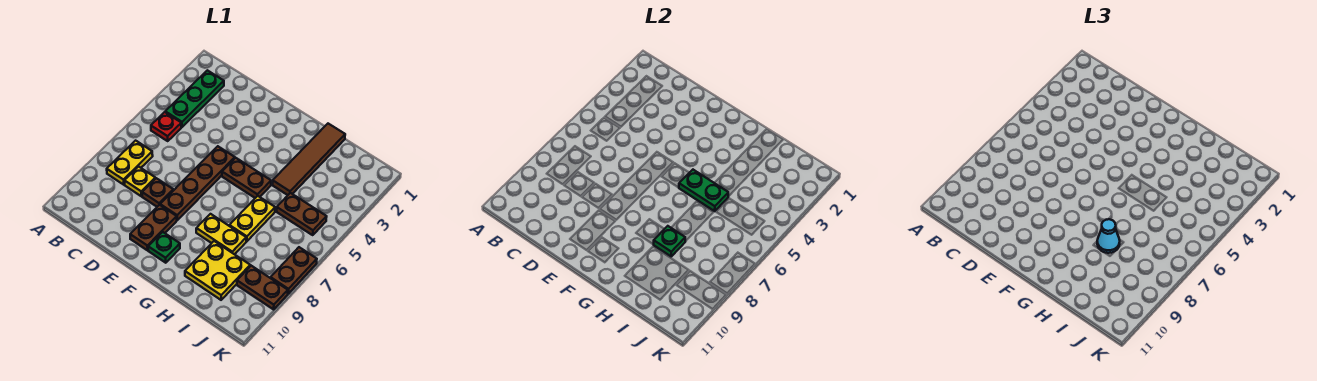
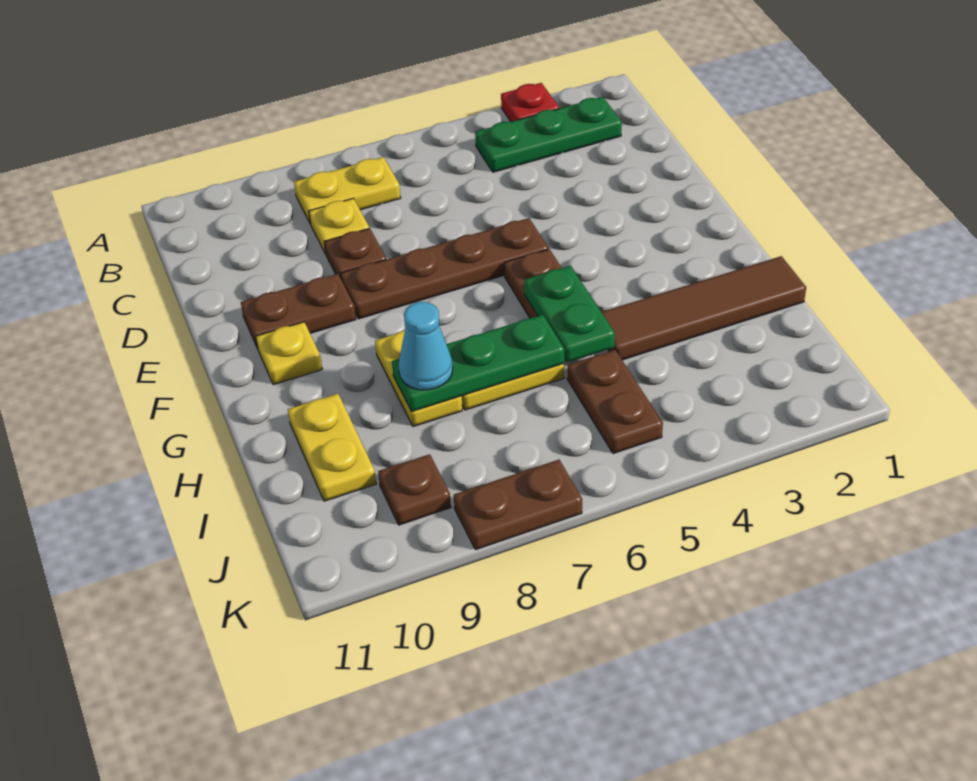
red 1x1 plate [151,112,181,141] -> red 1x1 plate moved to [501,83,559,122]
green 1x1 plate [148,232,180,263] -> yellow 1x1 plate [256,322,322,385]
green 1x1 plate [654,226,685,256] -> green 1x3 plate [392,315,564,412]
yellow 2x2 plate [185,241,250,300] -> yellow 1x2 plate [288,394,376,501]
brown 1x2 plate [237,266,288,309] -> brown 1x1 plate [378,454,451,525]

